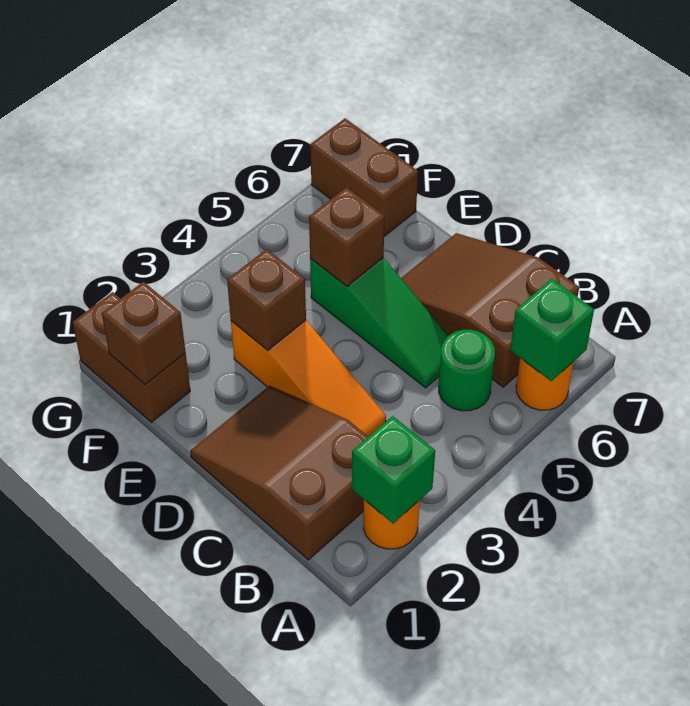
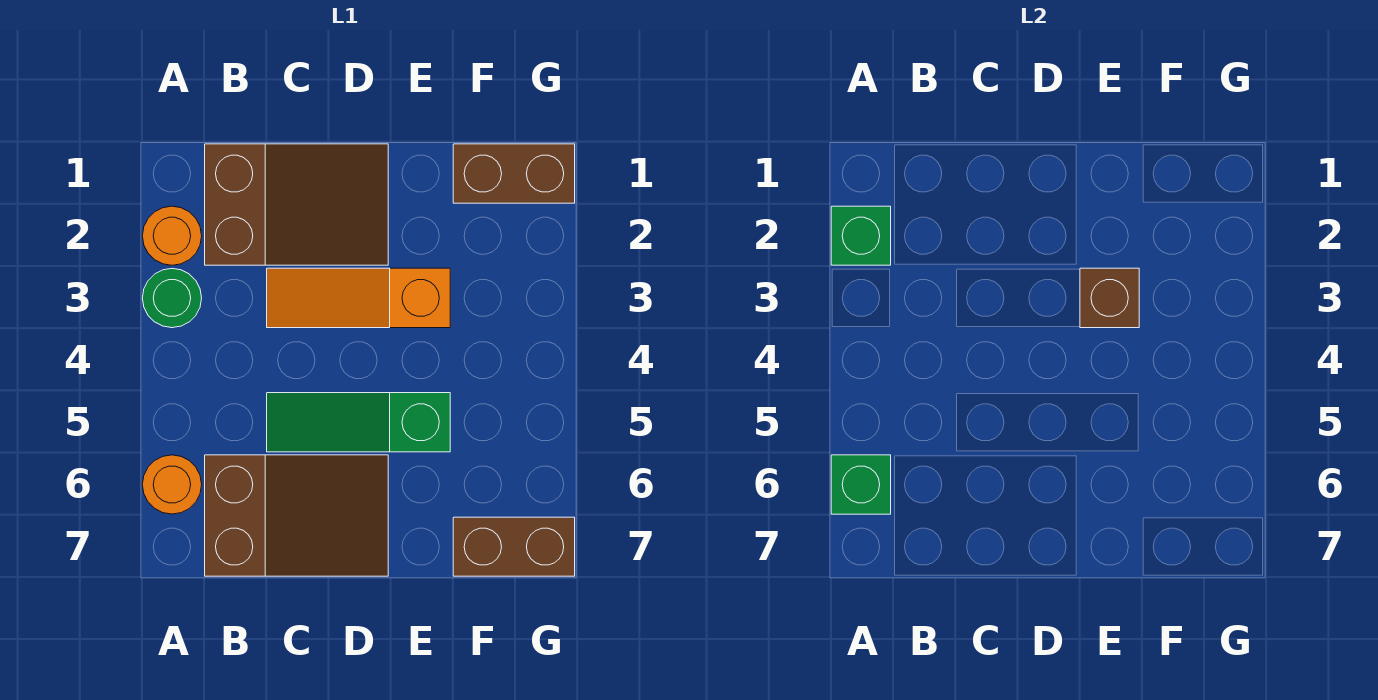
green 1x1 round brick [438,330,495,411] -> green 1x1 round brick moved to [142,269,202,328]
brown 1x1 brick [309,188,385,286] -> none
brown 1x1 brick [102,282,186,384] -> none

